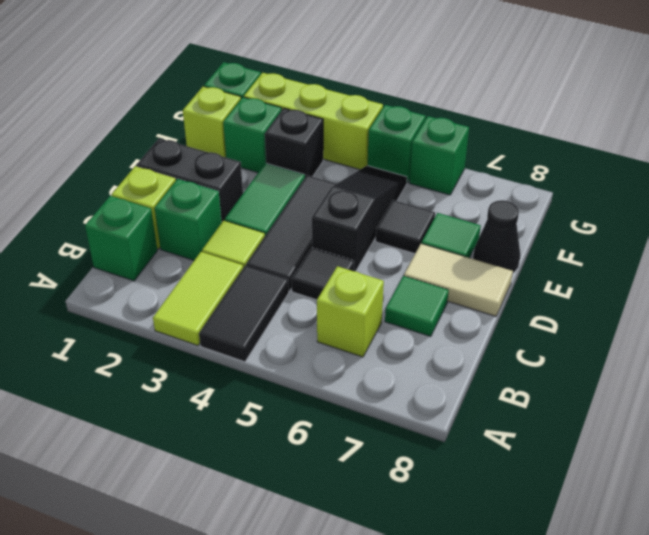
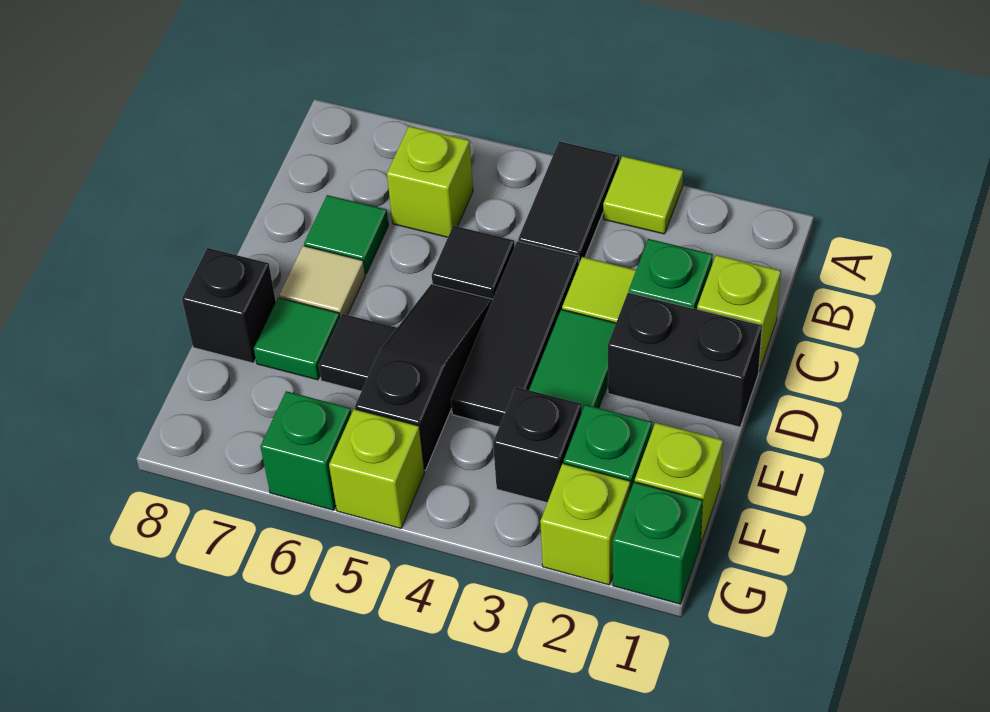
lime 1x2 tile [153,252,243,346] -> lime 1x1 tile [603,156,683,234]
green 1x1 brick [85,196,157,281] -> none
black 1x3 slope [312,166,407,271] -> black 1x3 slope turned to [355,284,493,470]
tan 1x2 tile [404,244,513,316] -> tan 1x1 tile [279,246,365,318]
black 1x1 cone [473,200,521,273] -> black 1x1 brick [182,248,276,363]
lime 1x3 brick [244,73,383,169] -> lime 1x1 brick [540,464,630,585]
green 1x1 brick [368,105,426,183] -> lime 1x1 brick [329,409,424,529]

